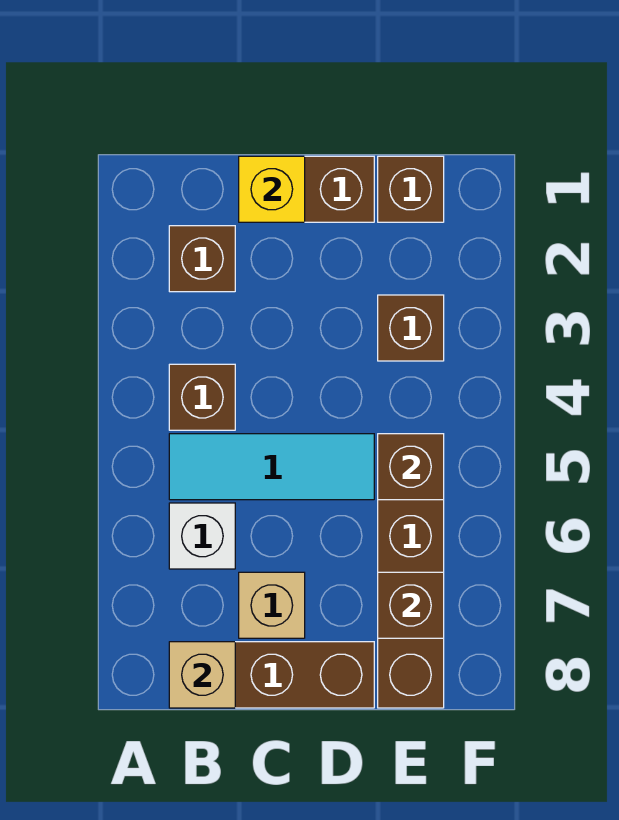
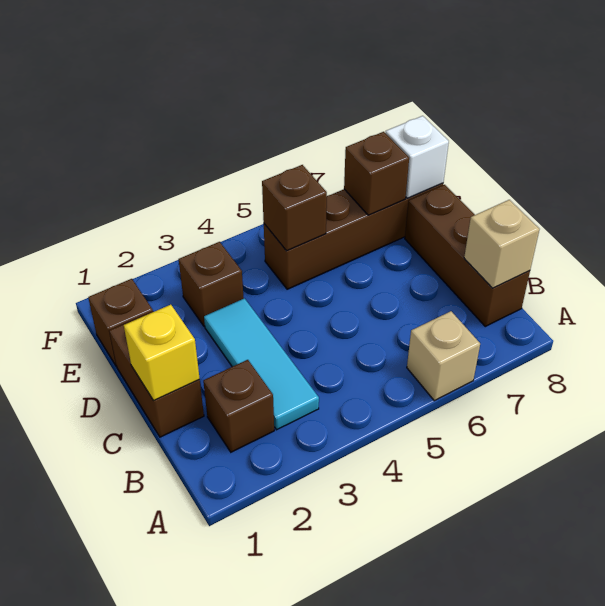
brown 1x1 brick [169,364,235,430] -> none
cyan 1x3 tile [169,434,374,500] -> cyan 1x3 tile moved to [204,298,319,430]
white 1x1 brick [169,503,235,569] -> white 1x1 brick moved to [386,116,449,198]
tan 1x1 brick [239,572,305,638] -> tan 1x1 brick moved to [407,311,480,401]

